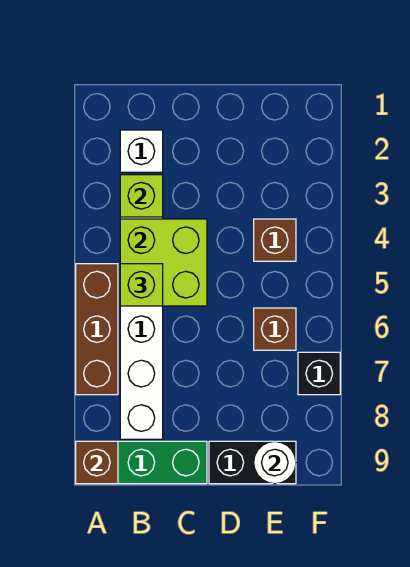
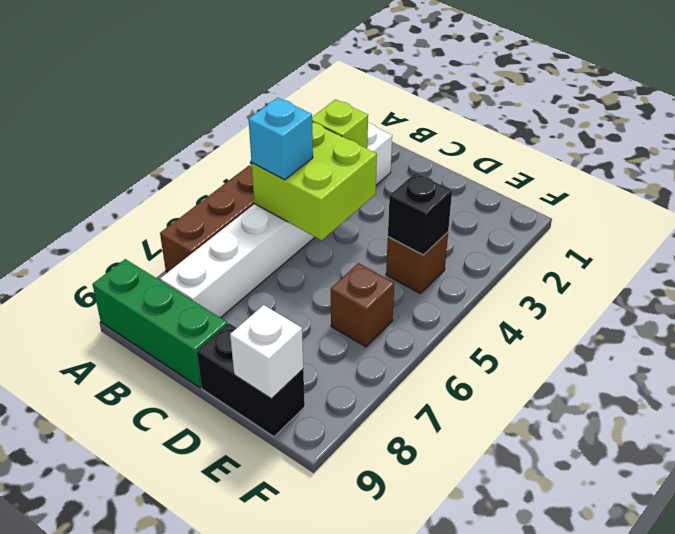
brown 1x1 brick [76,441,118,484] -> none
lime 1x1 brick [120,264,163,306] -> cyan 1x1 brick [249,98,313,180]
white 1x1 round brick [254,441,296,484] -> white 1x1 brick [230,305,303,399]
black 1x1 brick [298,352,340,395] -> black 1x1 brick moved to [388,173,452,255]

